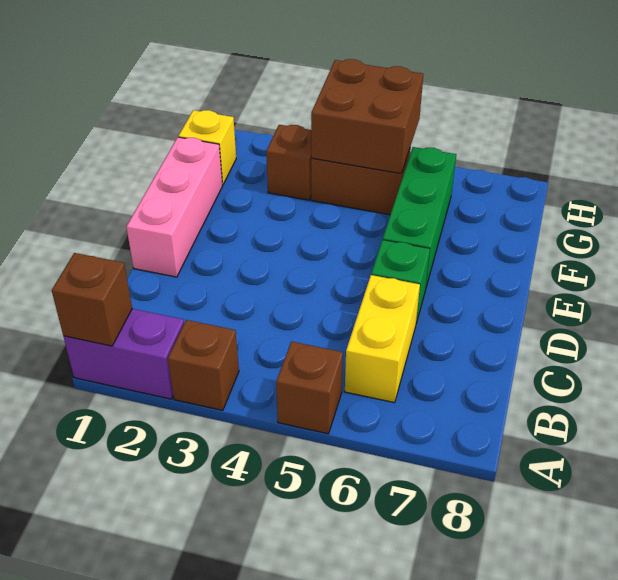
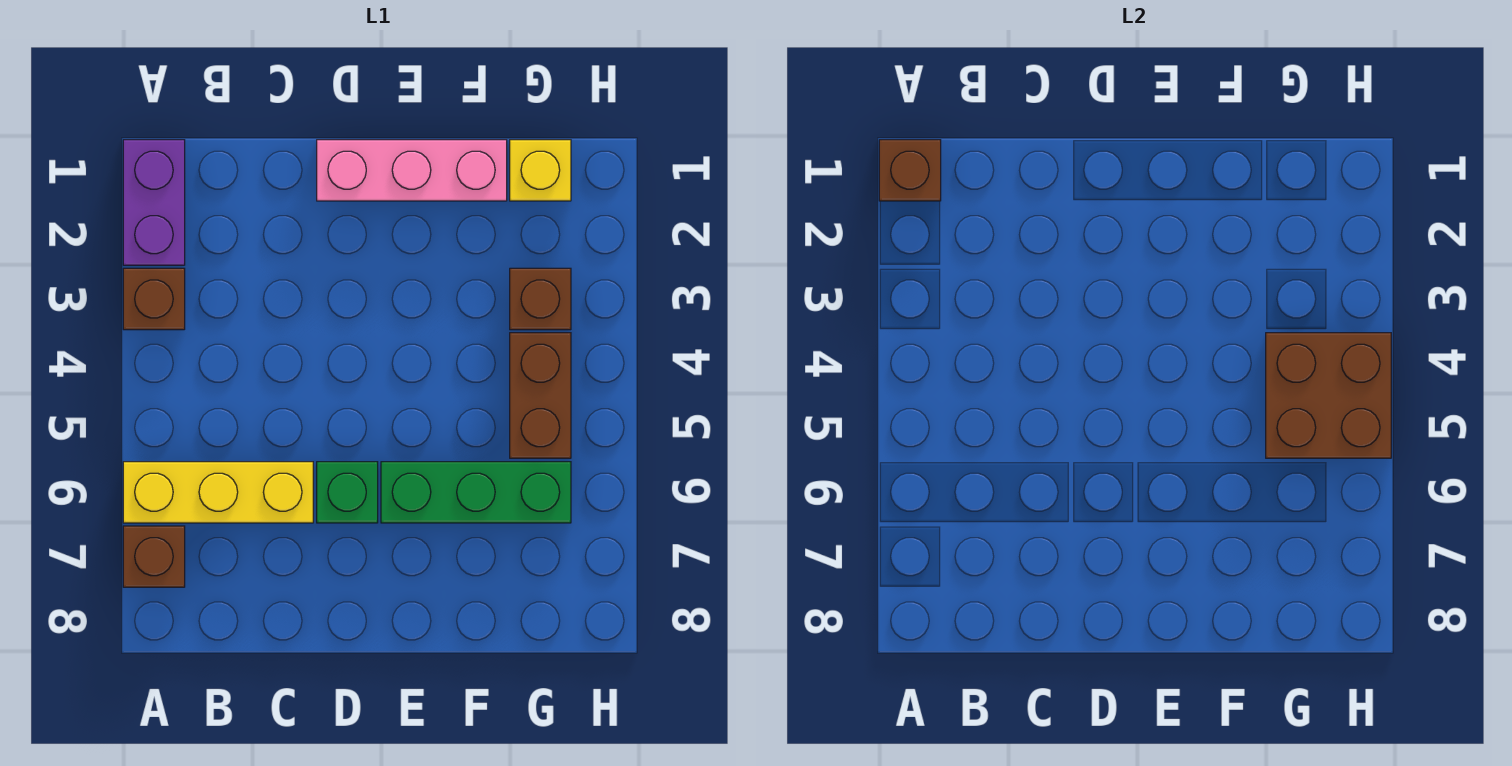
brown 1x1 brick [276,342,343,434] -> brown 1x1 brick moved to [123,526,185,587]
yellow 1x2 brick [345,275,420,403] -> yellow 1x3 brick [123,462,313,523]

